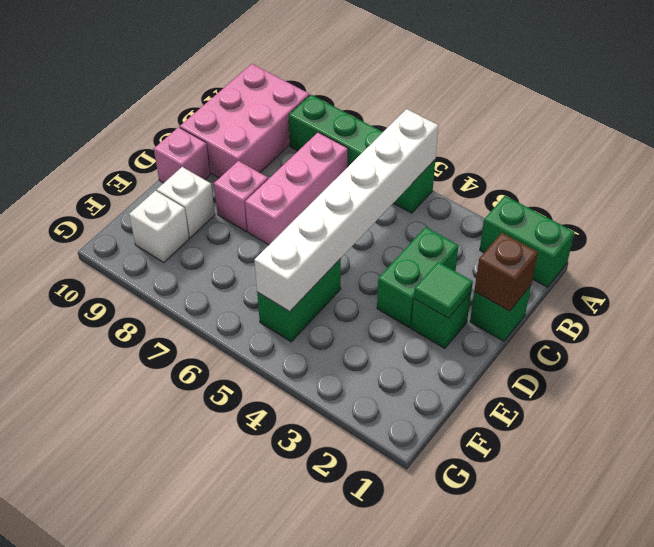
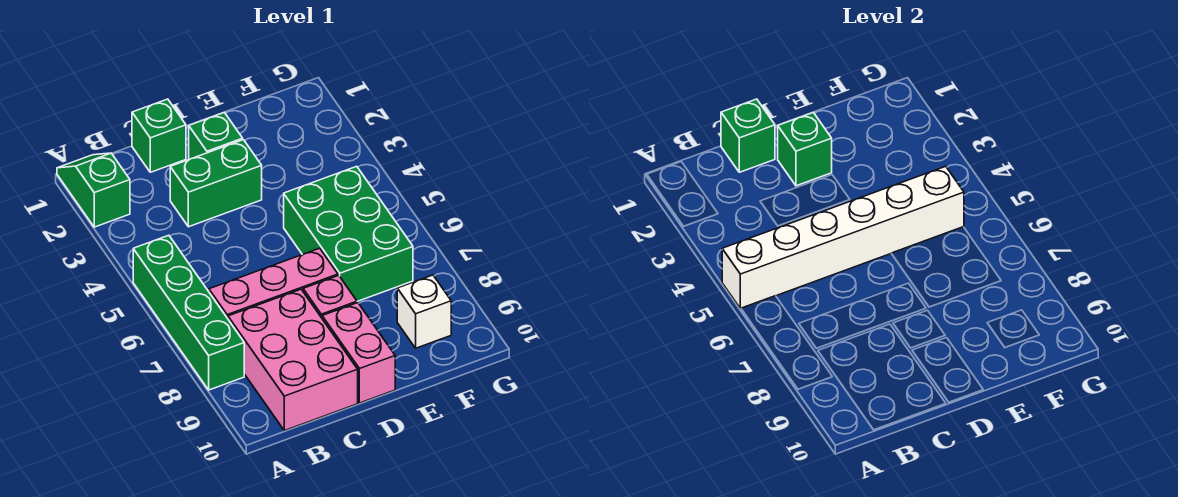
green 1x2 brick [480,196,575,287] -> green 1x2 slope [57,153,130,227]
pink 2x3 brick [180,64,309,178] -> pink 2x3 brick turned to [228,289,358,431]
brown 1x1 brick [474,233,538,311] -> green 1x1 brick [721,99,775,172]
green 1x1 tile [414,262,473,318] -> green 1x1 brick [778,113,832,186]
pink 1x1 brick [154,127,210,183] -> pink 1x2 brick [322,303,395,403]
green 1x2 brick [257,259,341,342] -> green 2x3 brick [284,166,413,301]
white 1x1 brick [157,167,215,238] -> none

